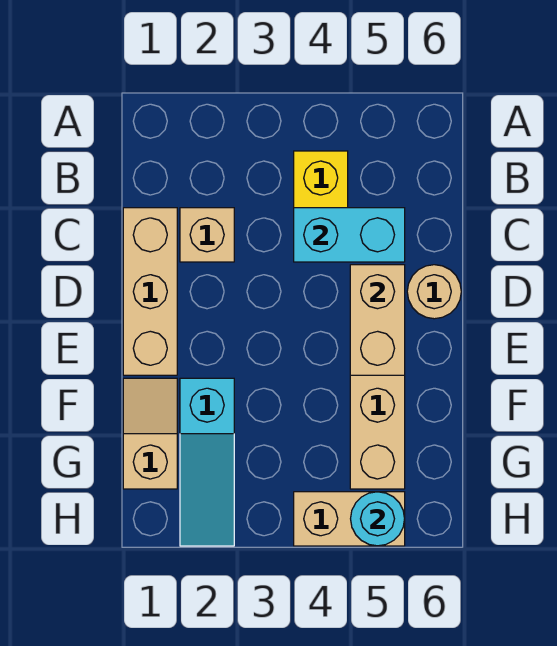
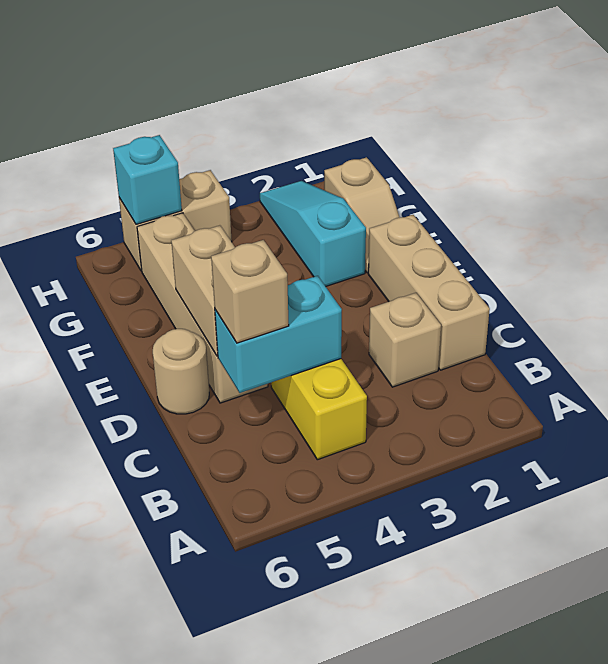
none -> tan 1x1 brick [211,240,289,343]
cyan 1x1 round brick [351,492,405,546] -> cyan 1x1 brick [113,135,182,224]

